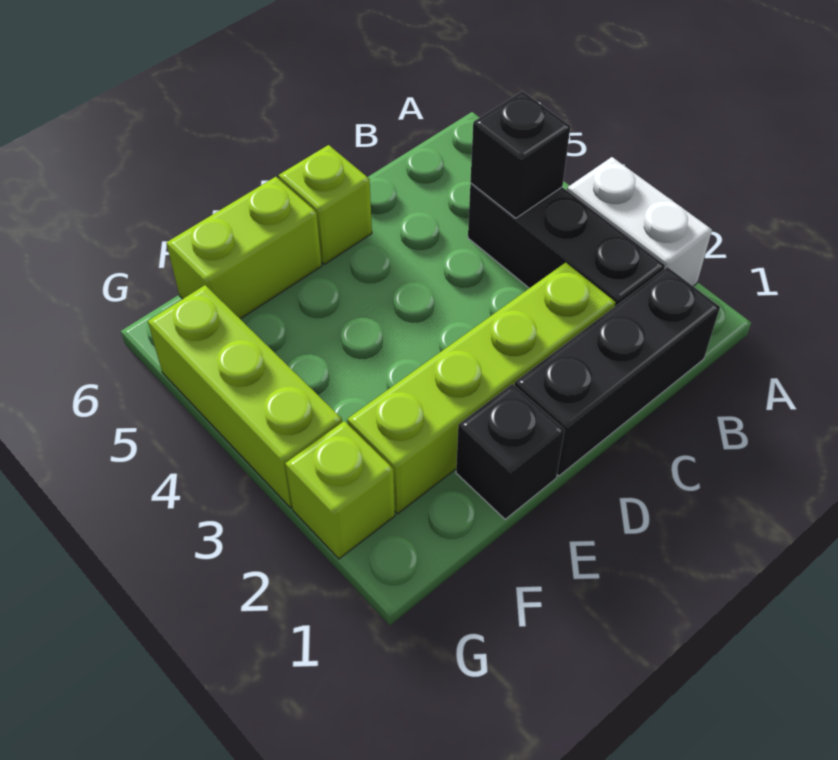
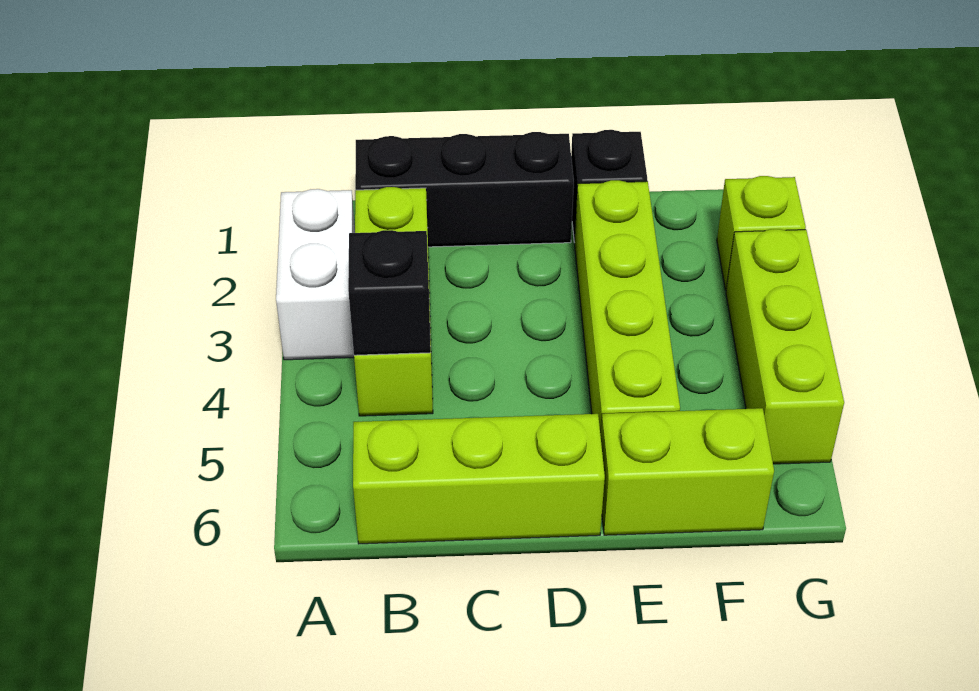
black 1x3 brick [468,184,665,306] -> lime 1x3 brick [354,187,433,416]
lime 1x4 brick [347,263,615,514] -> lime 1x4 brick turned to [575,180,680,435]
lime 1x1 brick [279,145,372,264] -> lime 1x3 brick [353,414,605,544]

